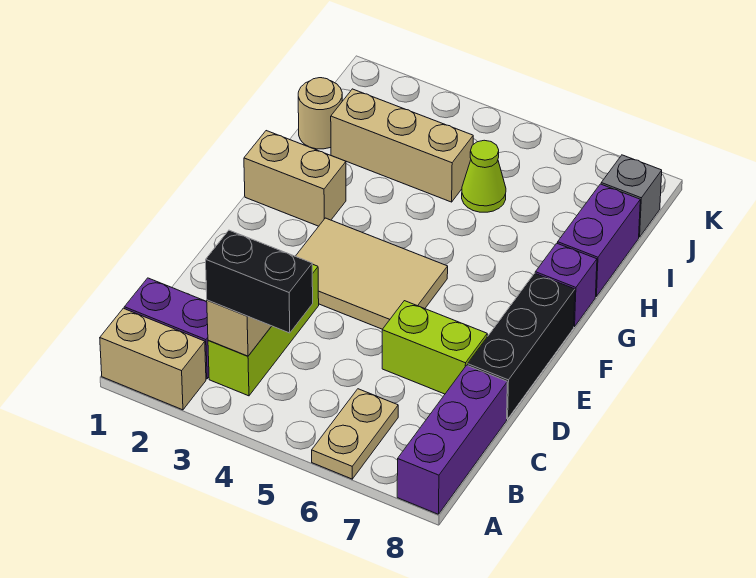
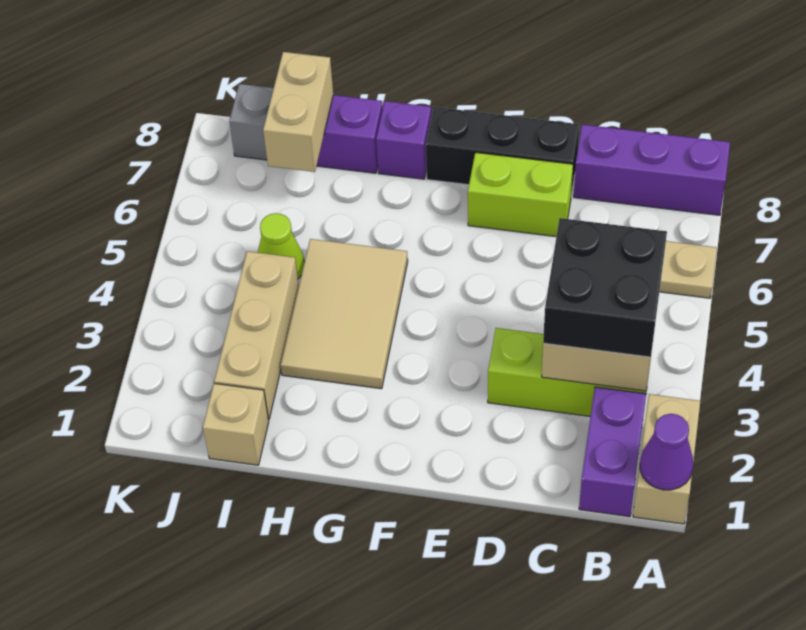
none -> purple 1x1 cone [640,414,693,490]
black 1x2 brick [206,230,313,333] -> black 2x2 brick [543,218,667,357]
lime 1x2 brick [382,301,487,394] -> lime 1x2 brick turned to [468,152,573,237]
tan 2x3 tile [296,218,448,329] -> tan 2x3 tile moved to [281,239,408,389]
tan 1x2 brick [244,131,346,226] -> tan 1x2 brick moved to [263,52,333,172]
tan 1x1 round brick [298,78,342,149] -> tan 1x1 brick [203,383,269,465]

